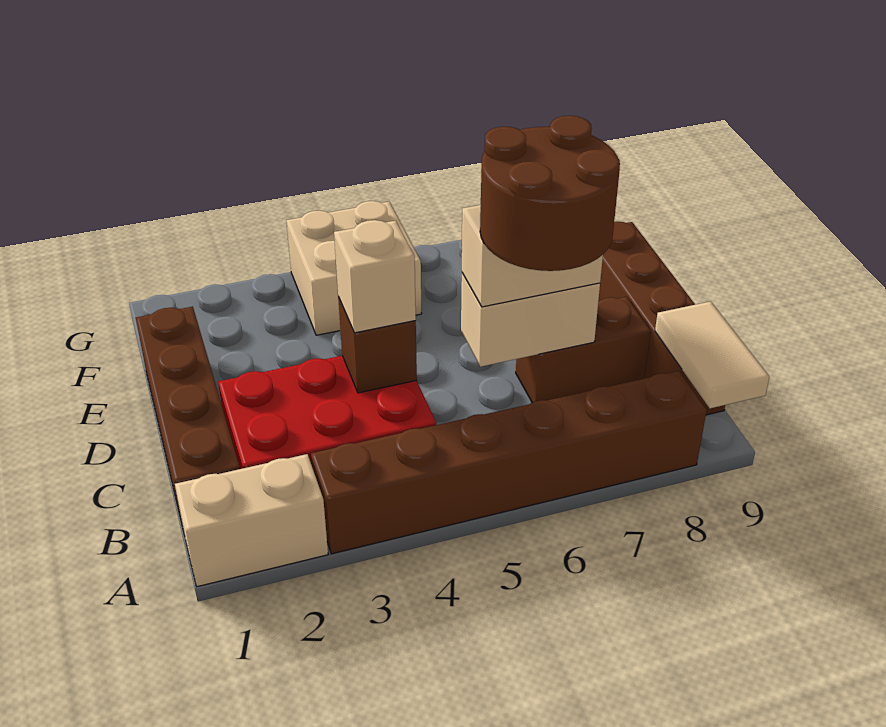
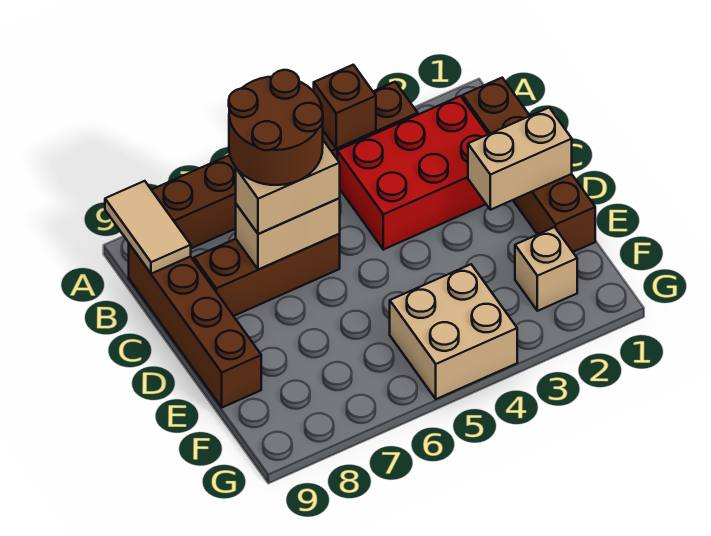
tan 1x2 brick [175,454,328,587] -> tan 1x2 brick moved to [468,108,572,210]
brown 1x1 brick [338,297,417,393] -> brown 1x1 brick moved to [314,65,376,148]
tan 1x1 brick [334,220,416,333] -> tan 1x1 brick moved to [515,227,577,311]
brown 1x2 brick [516,297,651,402] -> brown 1x3 brick [194,234,340,316]

